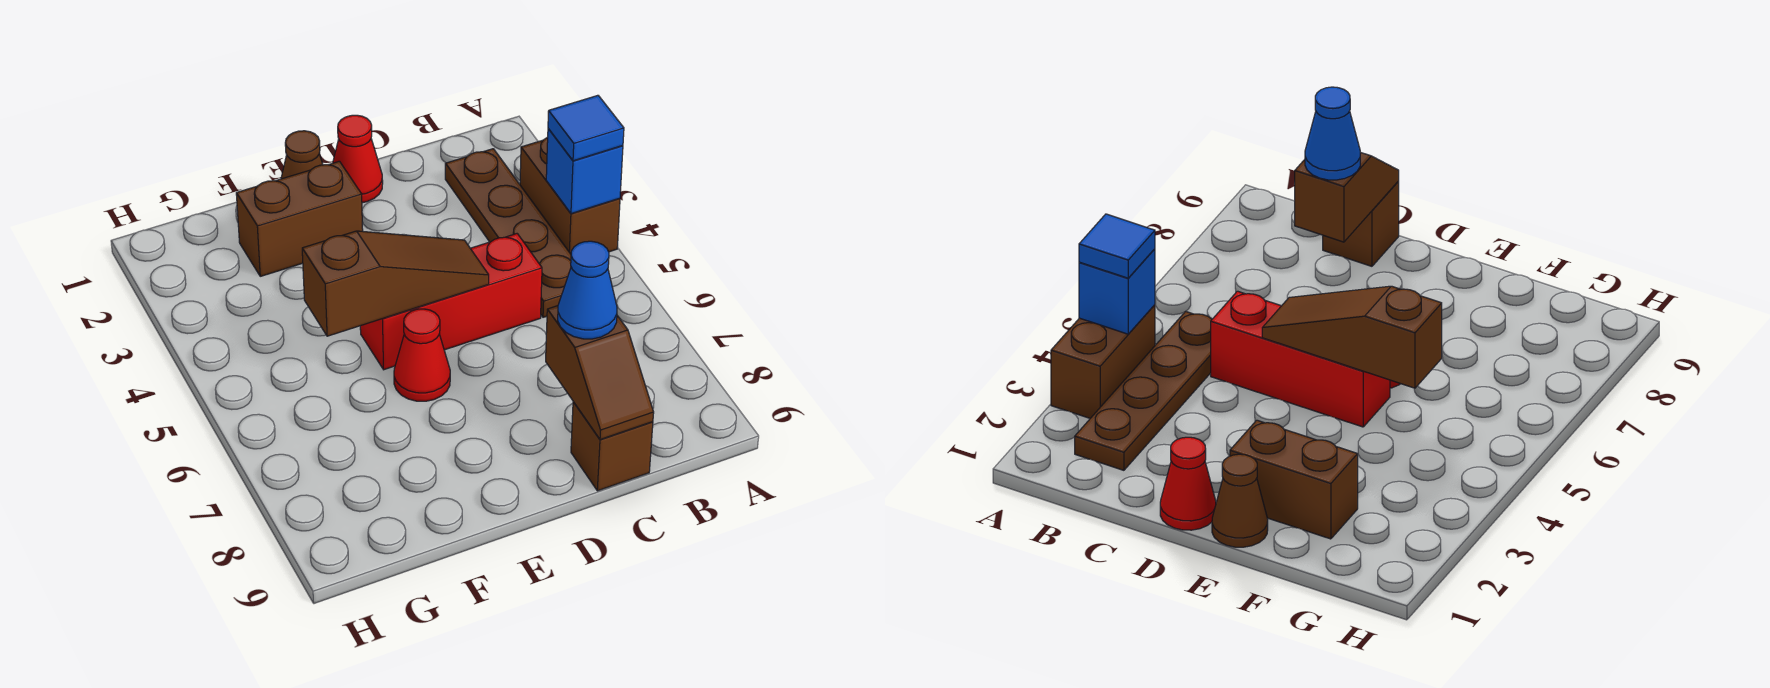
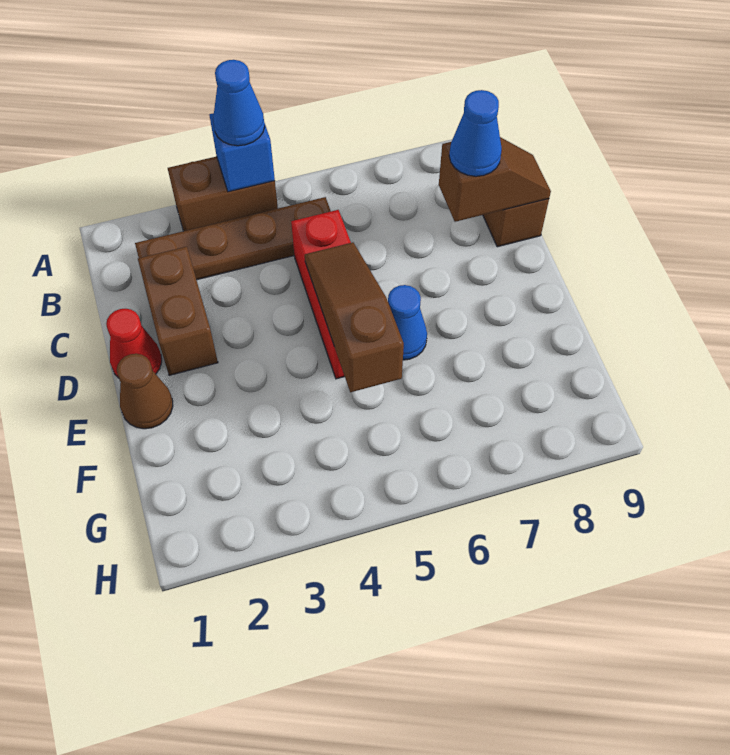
blue 1x1 tile [548,95,624,161] -> blue 1x1 cone [213,60,265,146]
brown 1x2 brick [236,161,363,276] -> brown 1x2 brick moved to [138,247,218,375]
red 1x1 cone [394,309,450,401] -> blue 1x1 cone [388,285,427,360]

